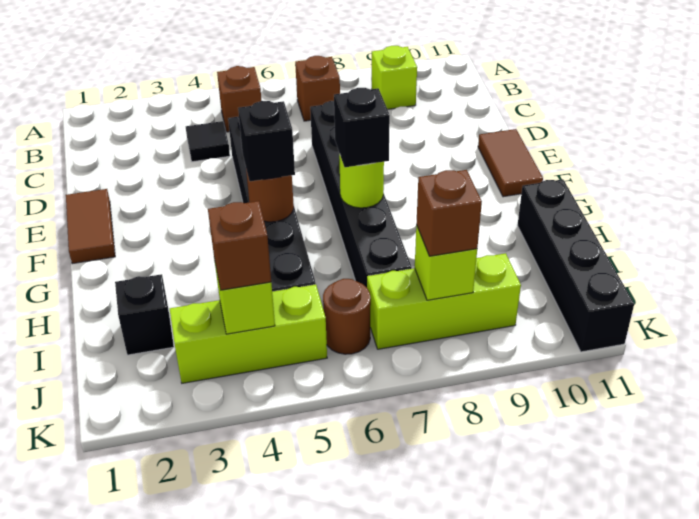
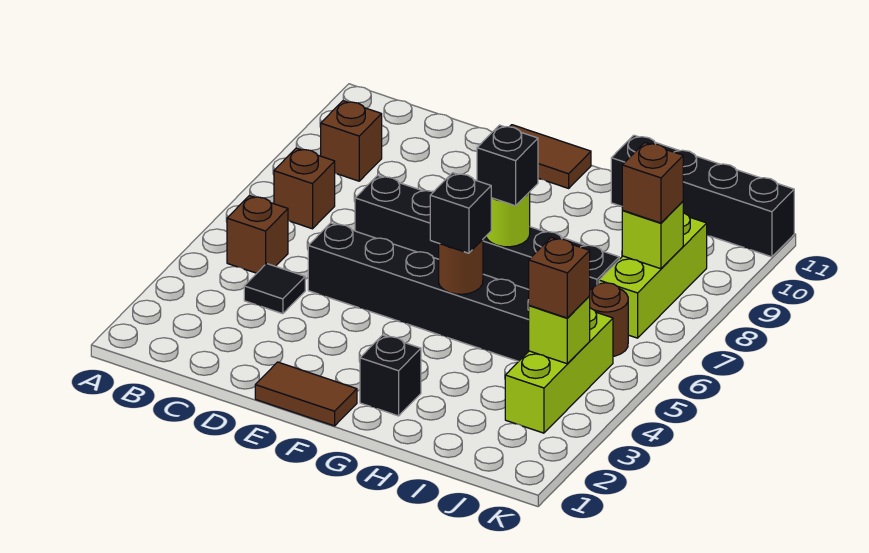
lime 1x1 brick [372,46,417,109] -> brown 1x1 brick [321,101,382,181]
black 1x1 brick [115,274,174,355] -> black 1x1 brick moved to [360,335,421,416]

